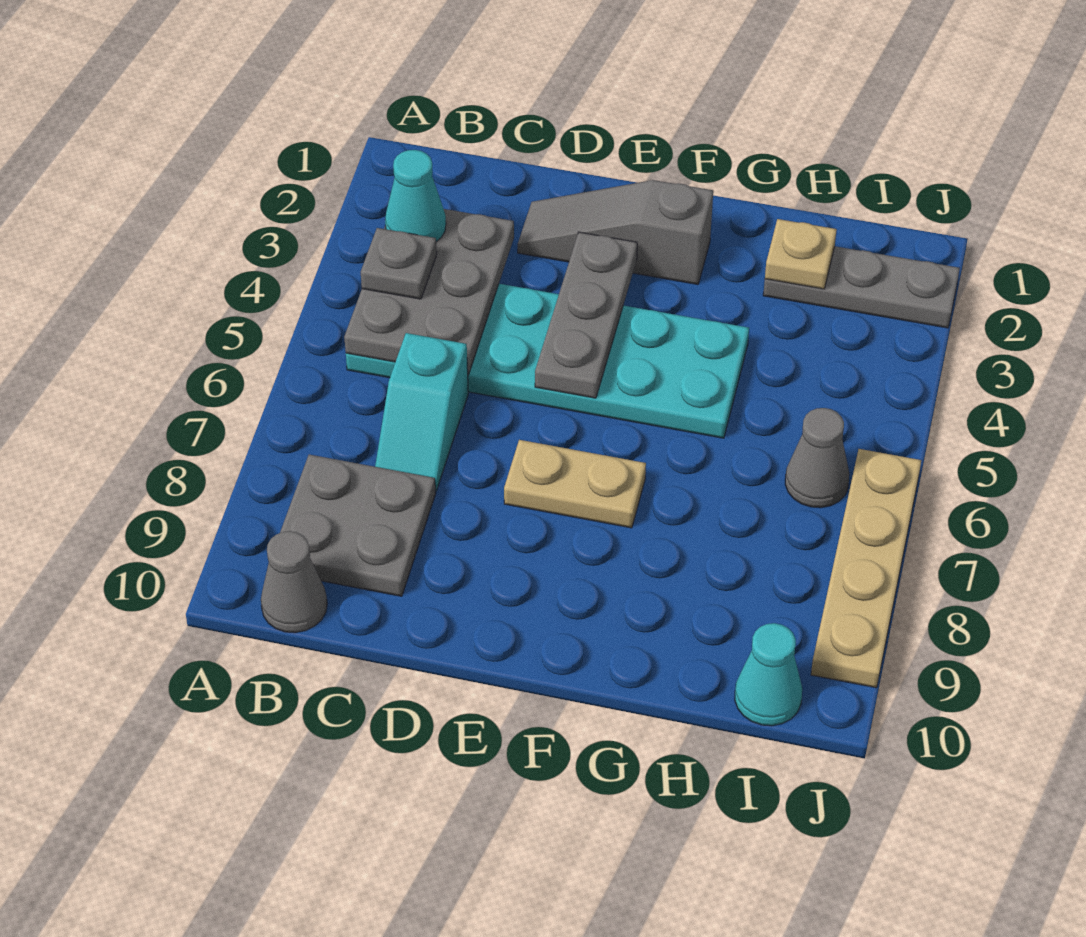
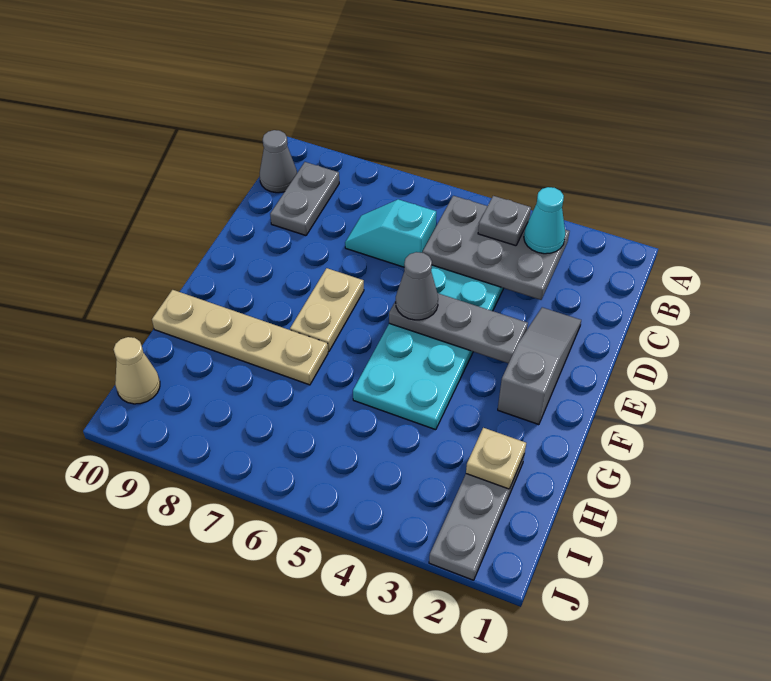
grey 2x2 plate [280,455,436,596] -> grey 1x2 plate [270,162,339,236]
grey 1x1 cone [785,408,849,508] -> grey 1x1 cone moved to [396,252,438,320]
cyan 1x1 cone [735,623,802,726] -> tan 1x1 cone [114,337,160,404]
tan 1x4 plate [811,449,921,688] -> tan 1x4 plate moved to [152,290,328,385]

